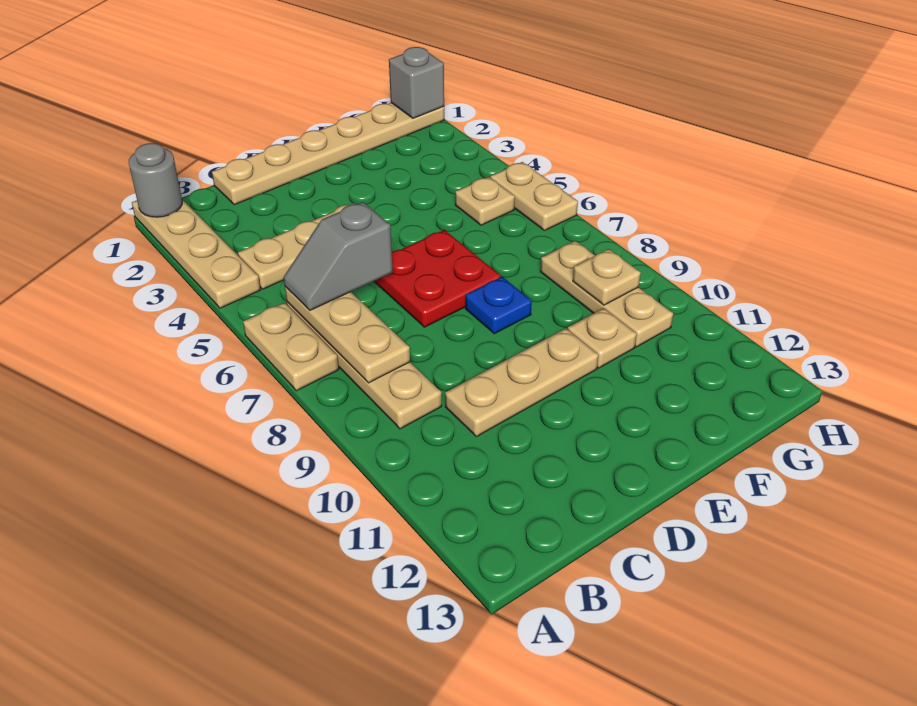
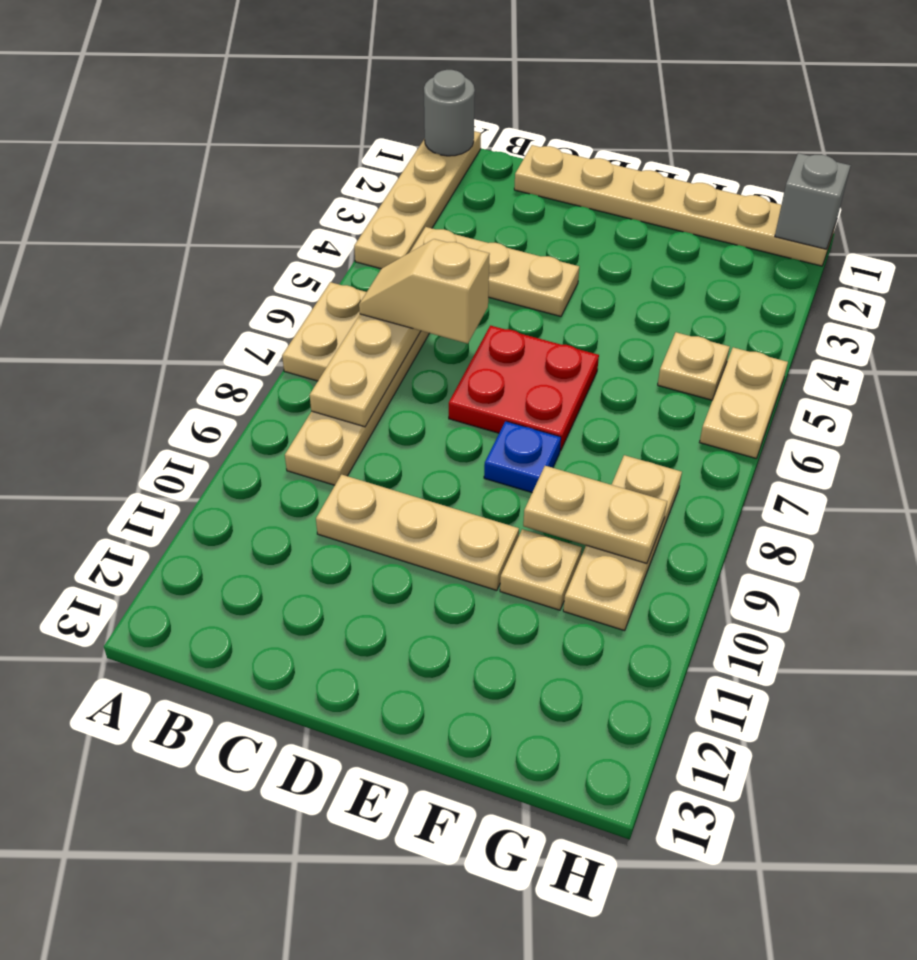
grey 1x2 slope [283,202,393,310] -> tan 1x2 slope [359,239,490,344]
tan 1x1 plate [573,249,641,305] -> tan 1x2 plate [523,466,667,564]

